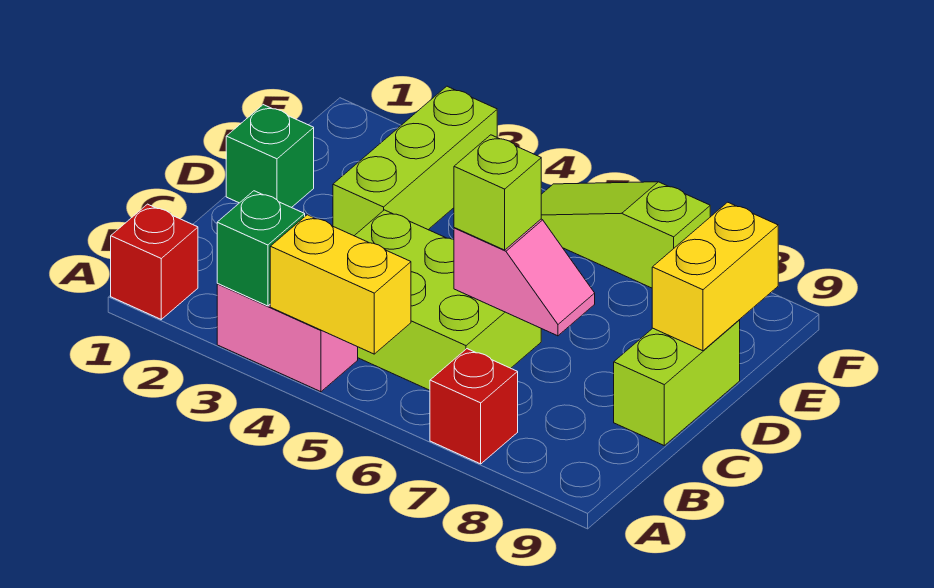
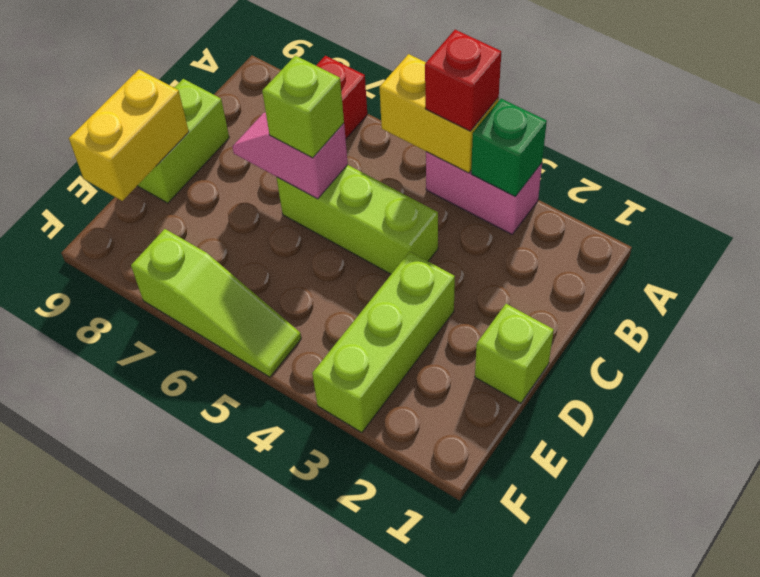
red 1x1 brick [111,204,198,319] -> red 1x1 brick moved to [425,30,501,131]
lime 2x3 brick [355,210,541,390] -> lime 1x3 brick [276,165,438,274]
green 1x1 brick [226,105,314,208] -> lime 1x1 brick [475,304,554,403]

